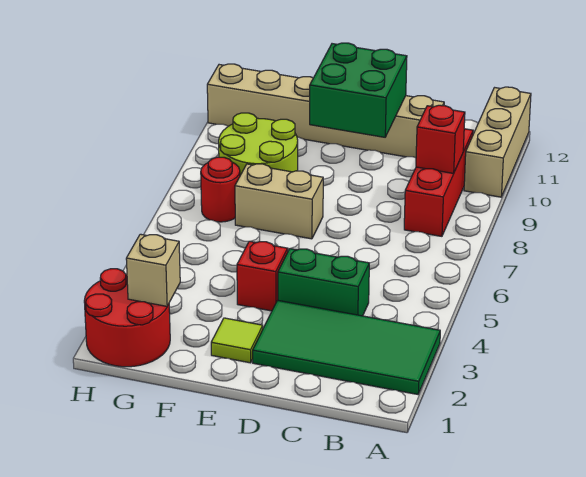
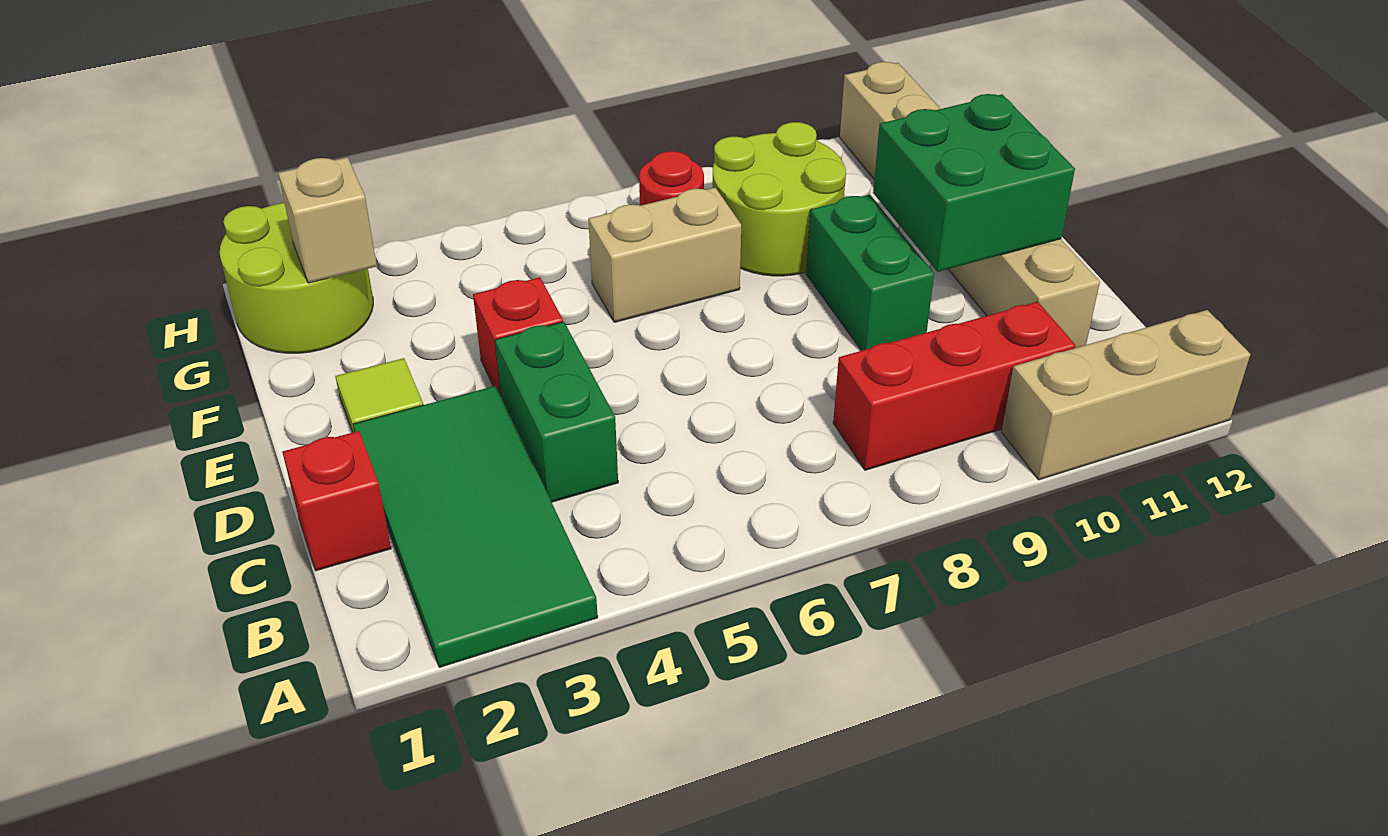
red 1x1 brick [416,105,465,173] -> red 1x1 brick moved to [282,431,391,571]
none -> green 1x2 brick [806,195,934,351]
tan 1x2 brick [235,164,323,239] -> tan 1x2 brick turned to [588,188,741,322]
red 2x2 round brick [84,269,170,367] -> lime 2x2 round brick [220,203,373,353]

